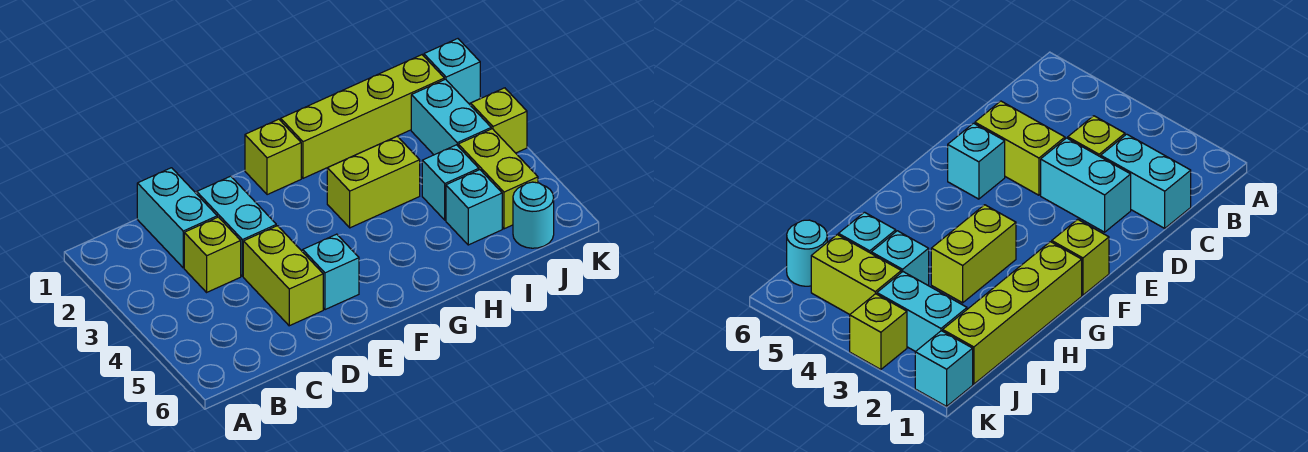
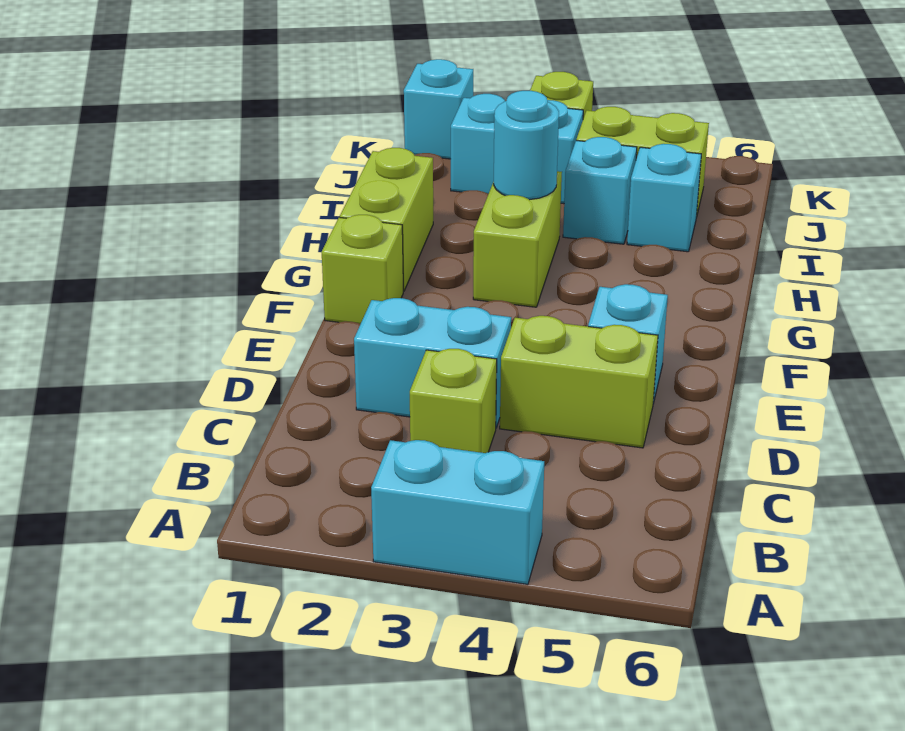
cyan 1x2 brick [137,168,217,268] -> cyan 1x2 brick moved to [371,440,544,584]
lime 1x4 brick [281,55,444,178] -> lime 1x2 brick [340,148,433,291]
cyan 1x1 round brick [513,182,554,248] -> cyan 1x1 round brick moved to [494,91,559,200]

